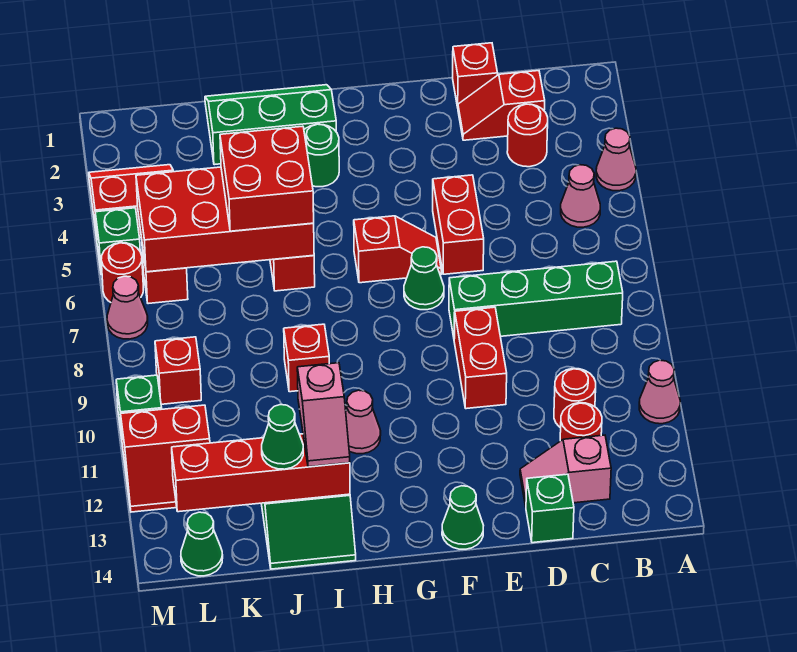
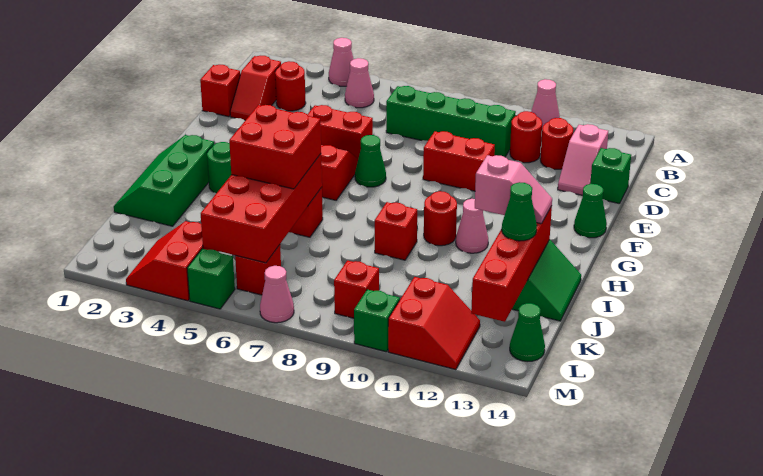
green 1x4 brick [449,261,623,338] -> green 1x4 brick turned to [386,86,516,157]
red 1x1 round brick [101,243,143,302] -> red 1x1 round brick moved to [424,191,457,246]

